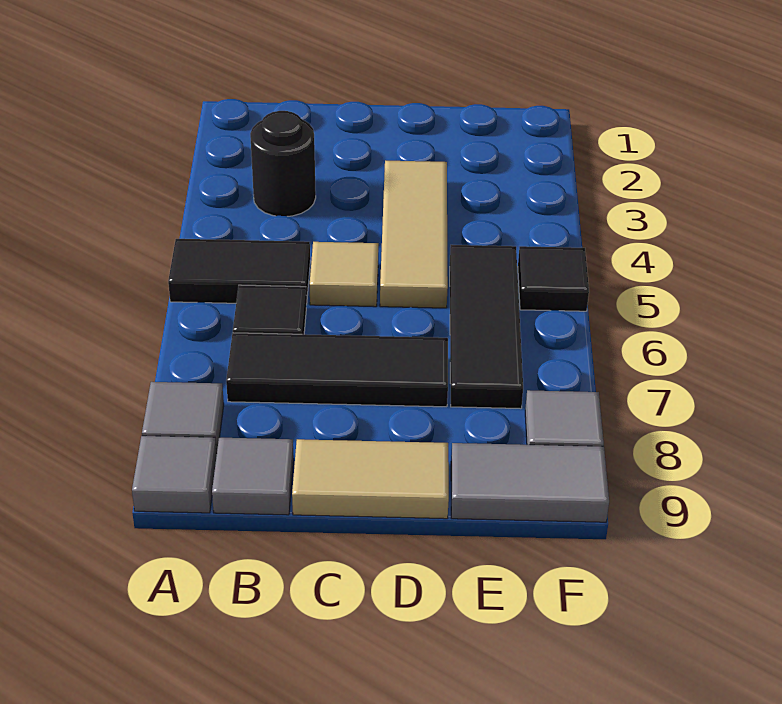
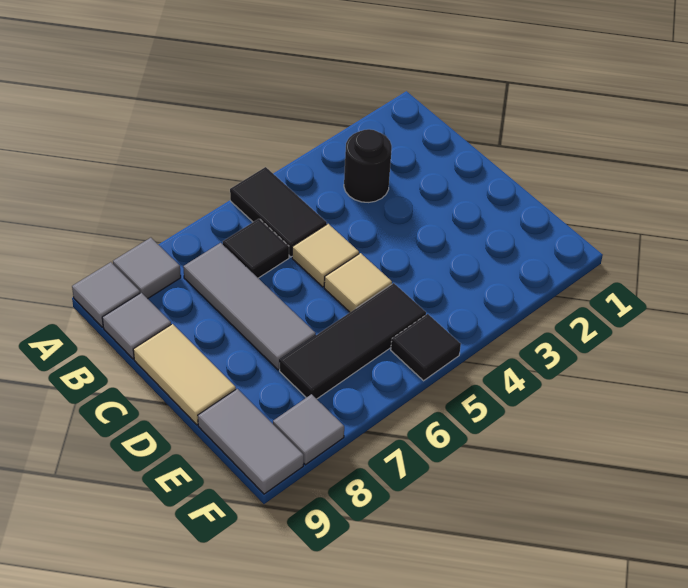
black 1x3 tile [226,333,448,407] -> grey 1x3 tile [183,243,316,370]
tan 1x3 tile [380,161,448,308] -> tan 1x1 tile [324,253,392,312]

